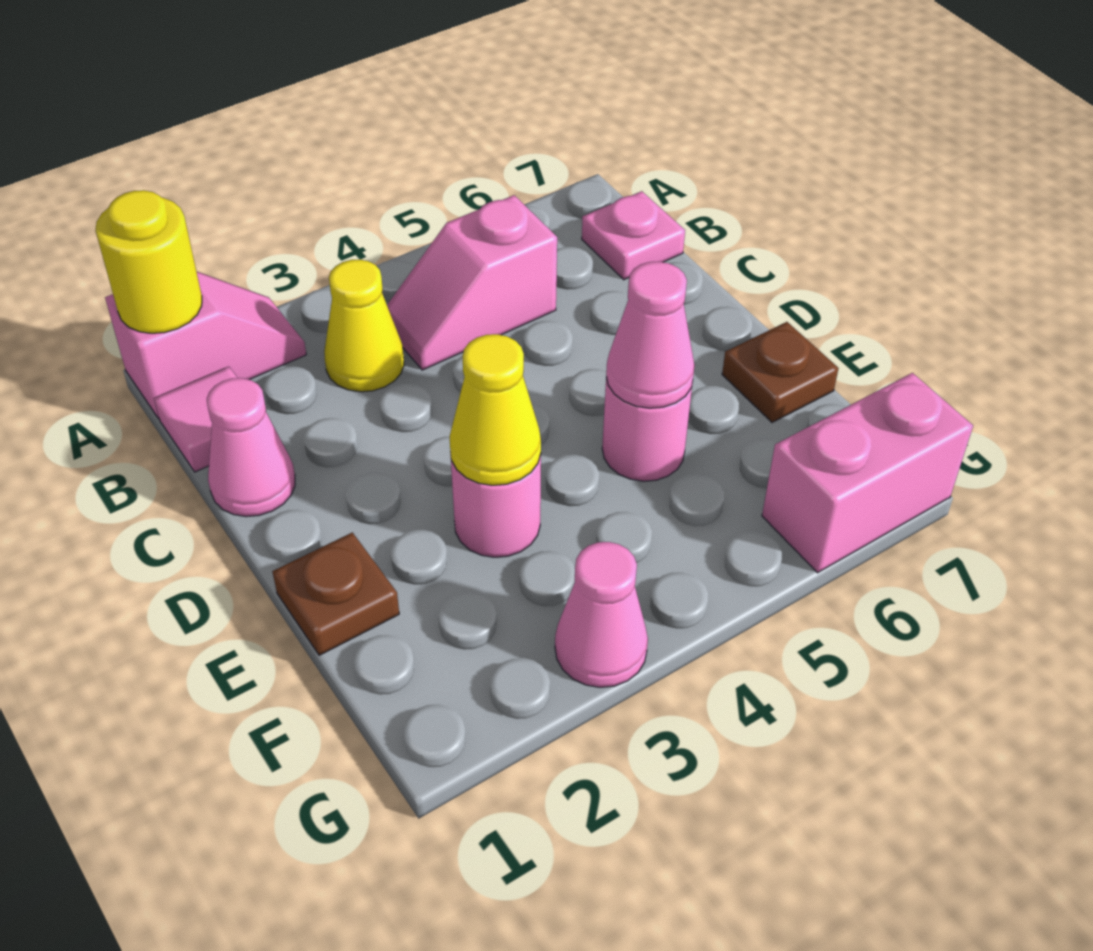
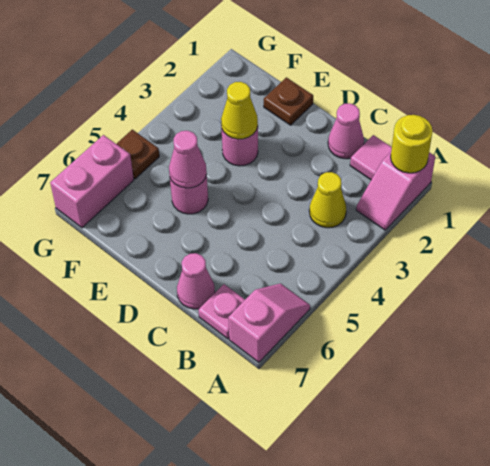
pink 1x2 slope [387,195,557,370] -> pink 1x2 slope moved to [228,284,310,362]
brown 1x1 plate [722,322,839,422] -> brown 1x1 plate moved to [117,130,159,179]
pink 1x1 cone [555,542,648,687] -> pink 1x1 cone moved to [177,253,215,309]

